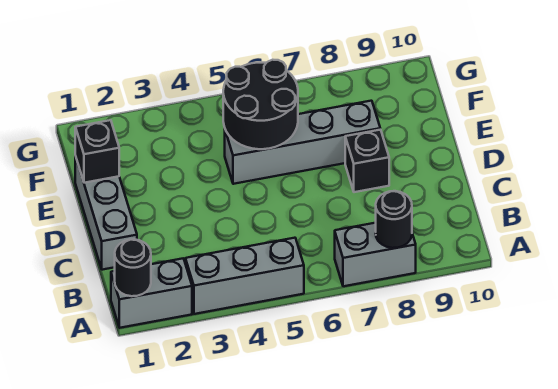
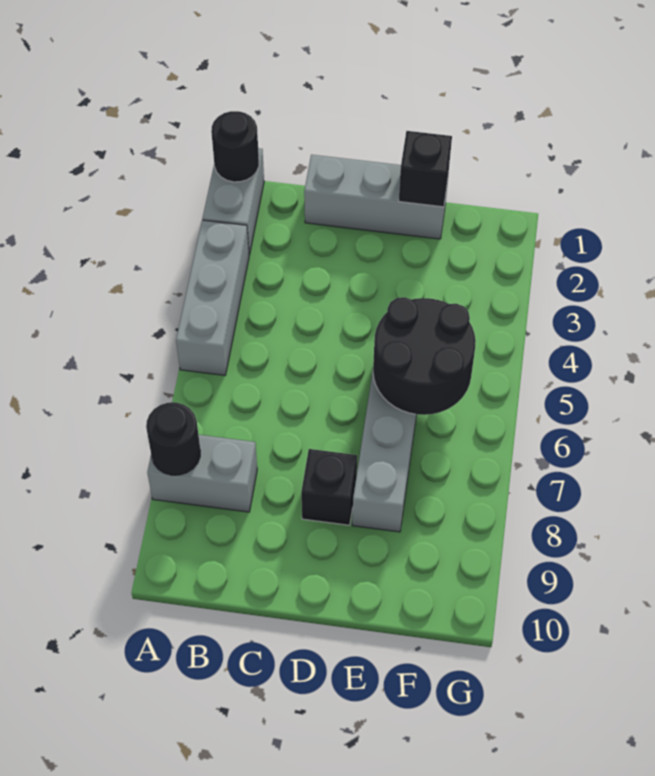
grey 1x2 brick [335,223,416,286] -> grey 1x2 brick turned to [147,435,257,512]

